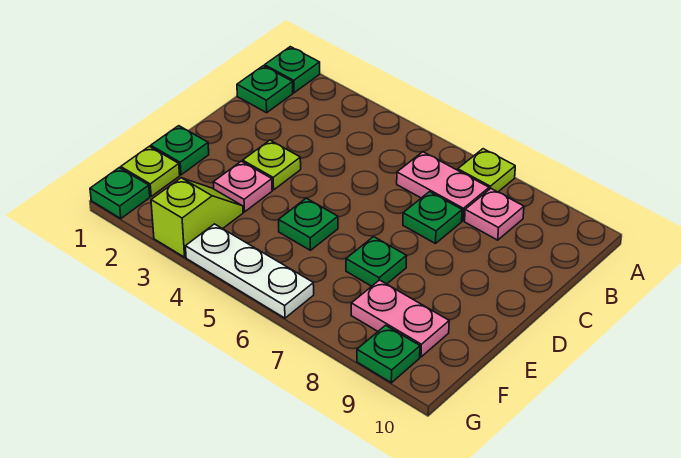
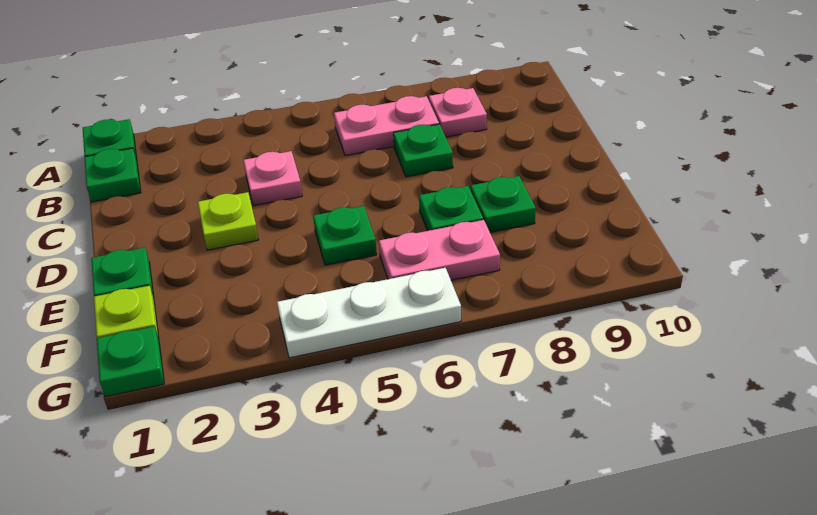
lime 1x1 plate [458,149,515,192] -> none
pink 1x1 plate [213,161,272,212] -> pink 1x1 plate moved to [243,151,302,206]
lime 1x2 slope [151,178,243,257] -> none
pink 1x2 plate [351,280,449,357] -> pink 1x2 plate moved to [379,220,500,280]
green 1x1 plate [357,325,420,383] -> green 1x1 plate moved to [471,176,536,232]

